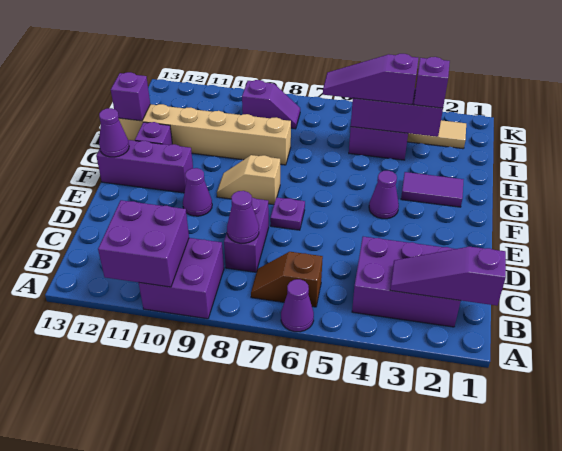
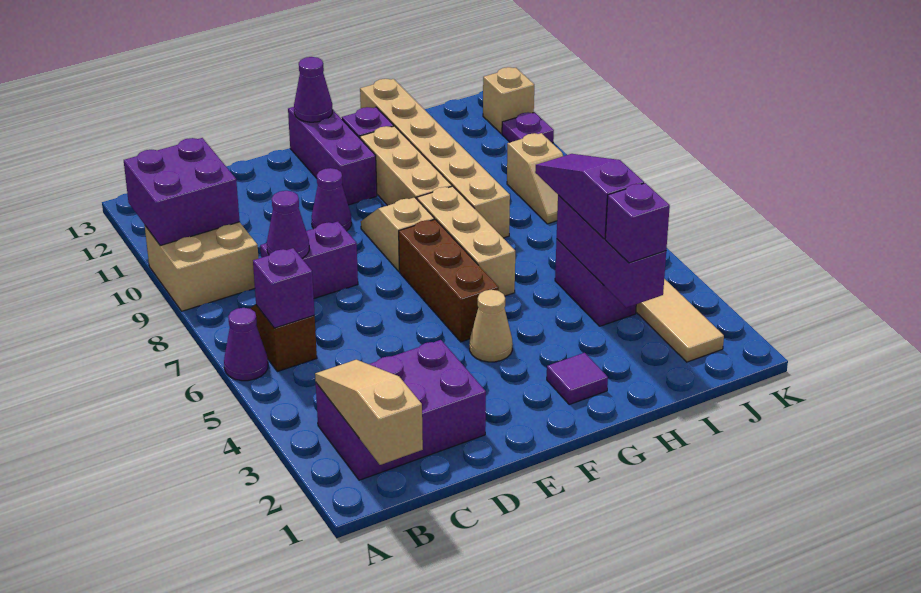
purple 2x2 brick [139,238,224,319] -> tan 2x2 brick [145,222,259,311]
purple 1x3 slope [390,247,506,306] -> tan 1x3 slope [315,360,423,465]
purple 2x3 brick [352,237,461,327] -> purple 2x3 brick turned to [316,340,486,480]
purple 1x1 plate [270,197,305,230] -> purple 1x1 plate moved to [502,112,554,143]
purple 1x1 cone [369,171,399,219] -> tan 1x1 cone [470,290,513,362]
none -> brown 1x3 brick [399,219,499,342]
purple 1x2 tile [401,172,464,207] -> purple 1x1 tile [547,353,608,404]
none -> tan 1x3 brick [417,186,515,296]
none -> tan 1x3 brick [360,126,452,206]
purple 1x1 brick [111,72,150,121] -> purple 1x1 brick moved to [253,248,315,328]
purple 1x2 slope [242,80,300,129] -> tan 1x2 slope [507,133,563,224]
none -> tan 1x1 brick [483,67,534,134]

